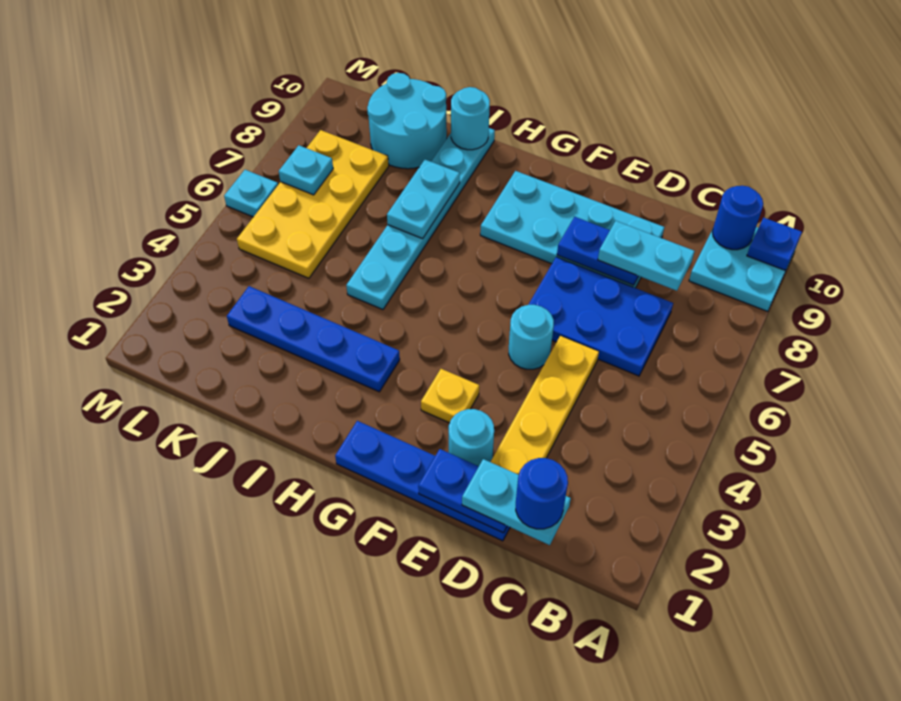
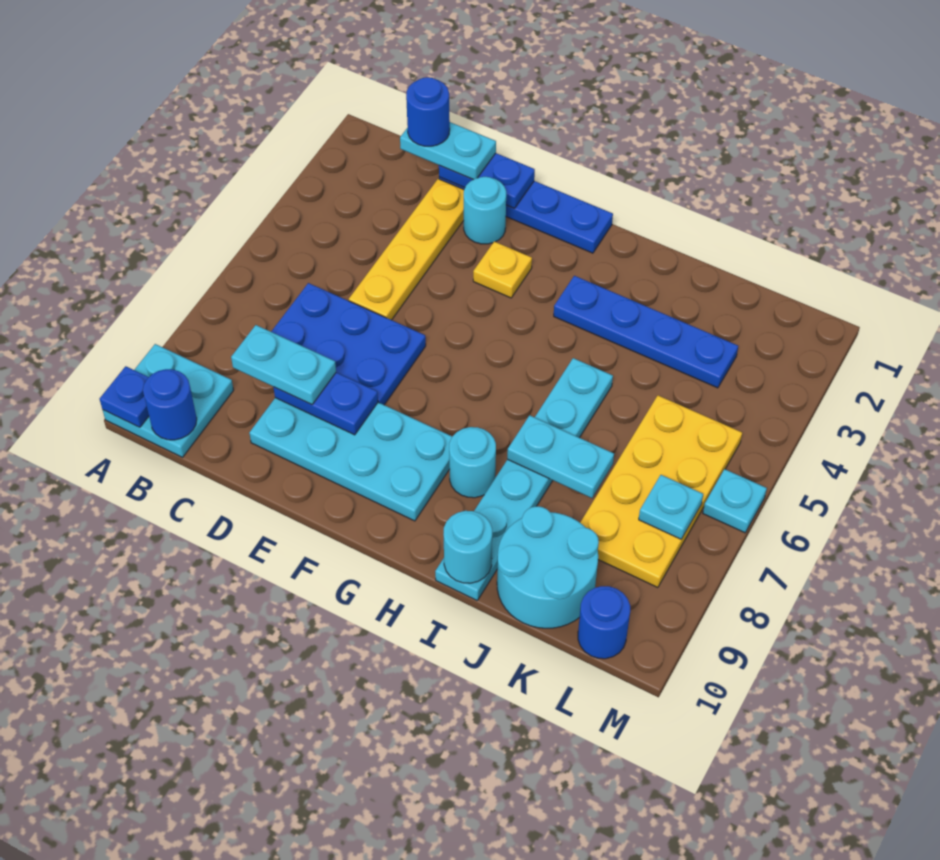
cyan 1x1 round brick [509,305,554,369] -> cyan 1x1 round brick moved to [449,427,496,498]
cyan 1x2 plate [387,160,460,239] -> cyan 1x2 plate turned to [507,415,614,498]
none -> blue 1x1 round brick [578,586,630,659]

